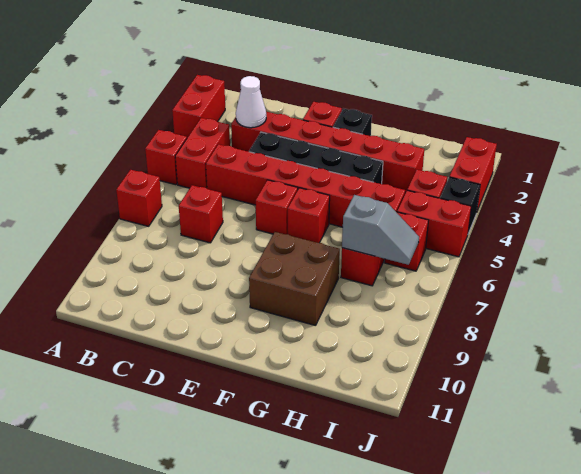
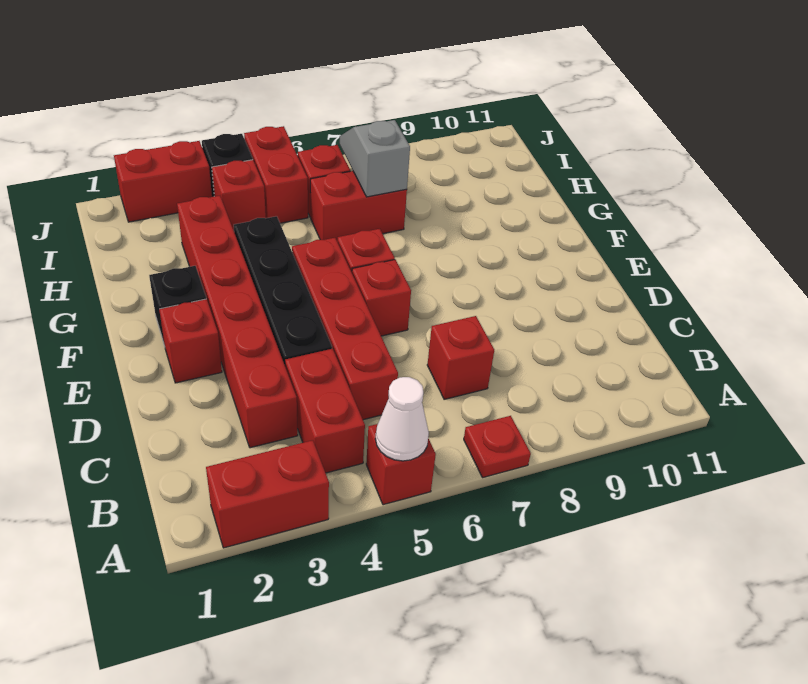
red 1x1 brick [116,170,162,226] -> red 1x1 plate [464,416,531,478]
red 1x2 brick [175,118,230,188] -> red 1x2 brick turned to [285,349,365,473]
white 1x1 cone [236,76,266,128] -> white 1x1 cone moved to [375,377,429,461]
red 1x6 brick [206,144,405,227] -> red 1x4 brick [292,238,398,420]
brown 2x2 brick [249,232,340,326] -> none

